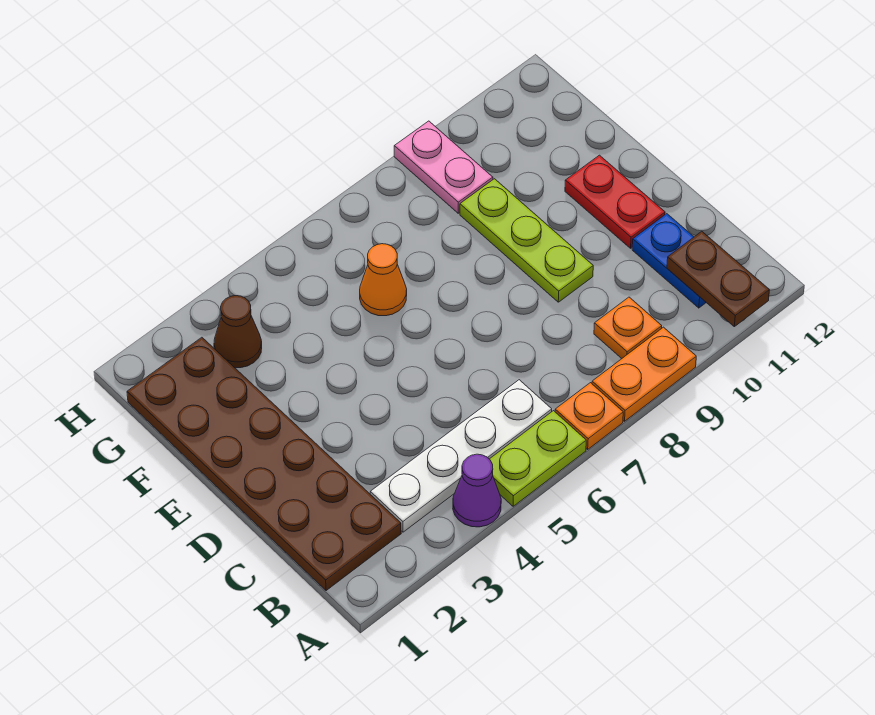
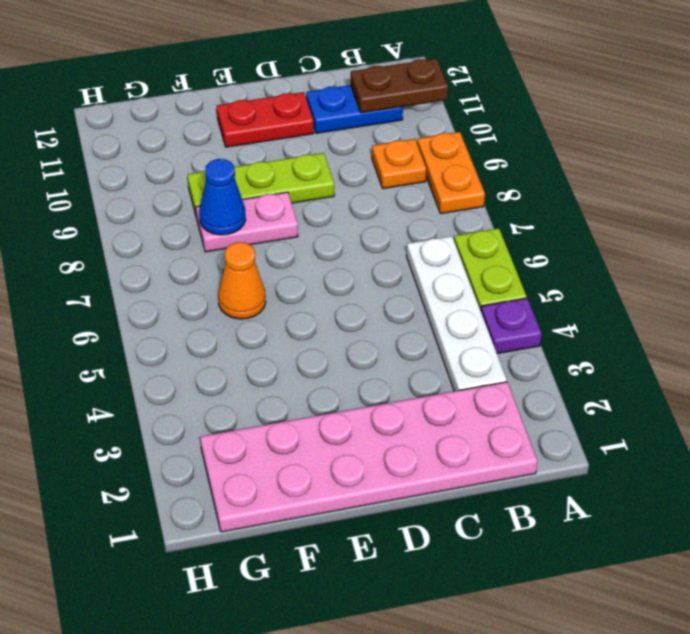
purple 1x1 cone [453,454,501,527] -> purple 1x1 plate [481,298,542,354]
orange 1x1 plate [555,383,623,449] -> none
brown 2x6 plate [127,337,401,591] -> pink 2x6 plate [200,382,538,532]
none -> blue 1x1 cone [199,159,246,235]
brown 1x1 cone [214,296,262,368] -> none
pink 1x2 plate [394,121,493,213] -> pink 1x2 plate moved to [196,192,298,252]

